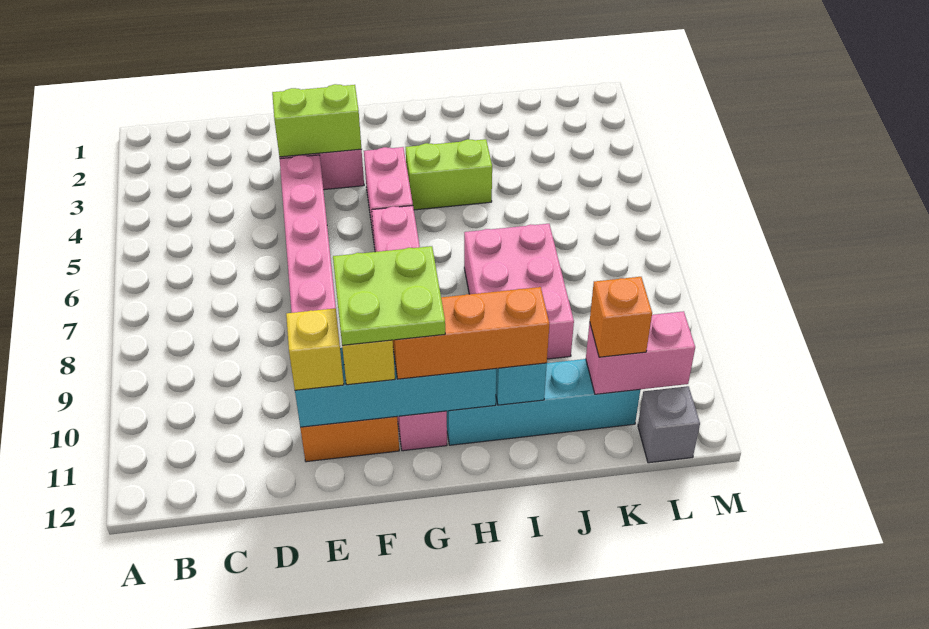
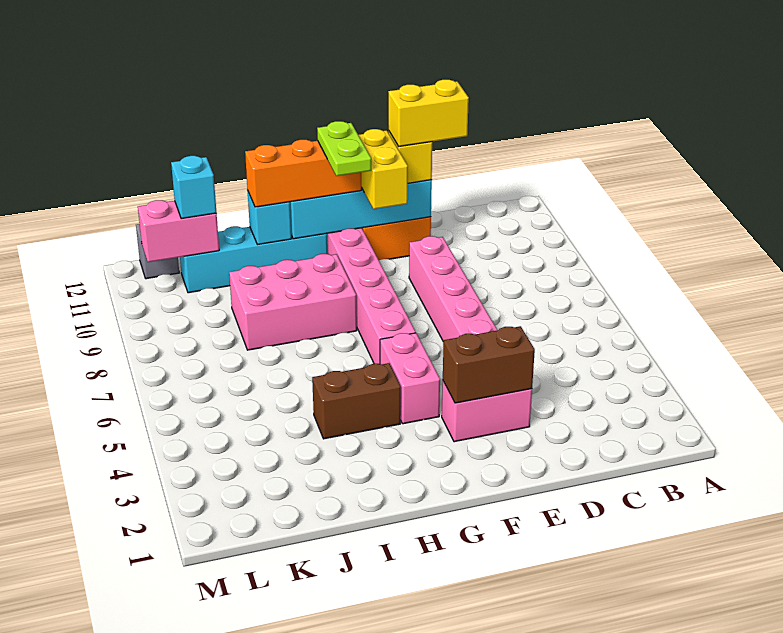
none -> yellow 1x2 brick [388,80,469,146]
lime 1x2 brick [272,84,361,157] -> brown 1x2 brick [443,326,535,403]
lime 2x2 plate [333,246,445,345] -> lime 1x2 plate [317,121,371,176]
lime 1x2 brick [406,139,492,210] -> brown 1x2 brick [312,363,401,439]
pink 2x3 brick [464,224,574,359] -> pink 2x3 brick turned to [229,254,357,350]
orange 1x1 brick [590,277,652,357] -> cyan 1x1 brick [171,156,216,219]

